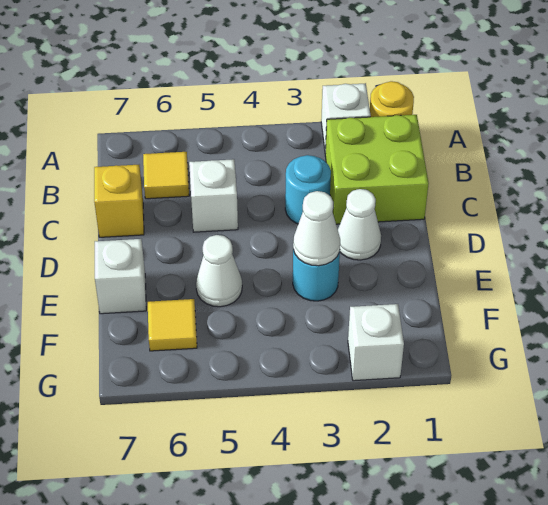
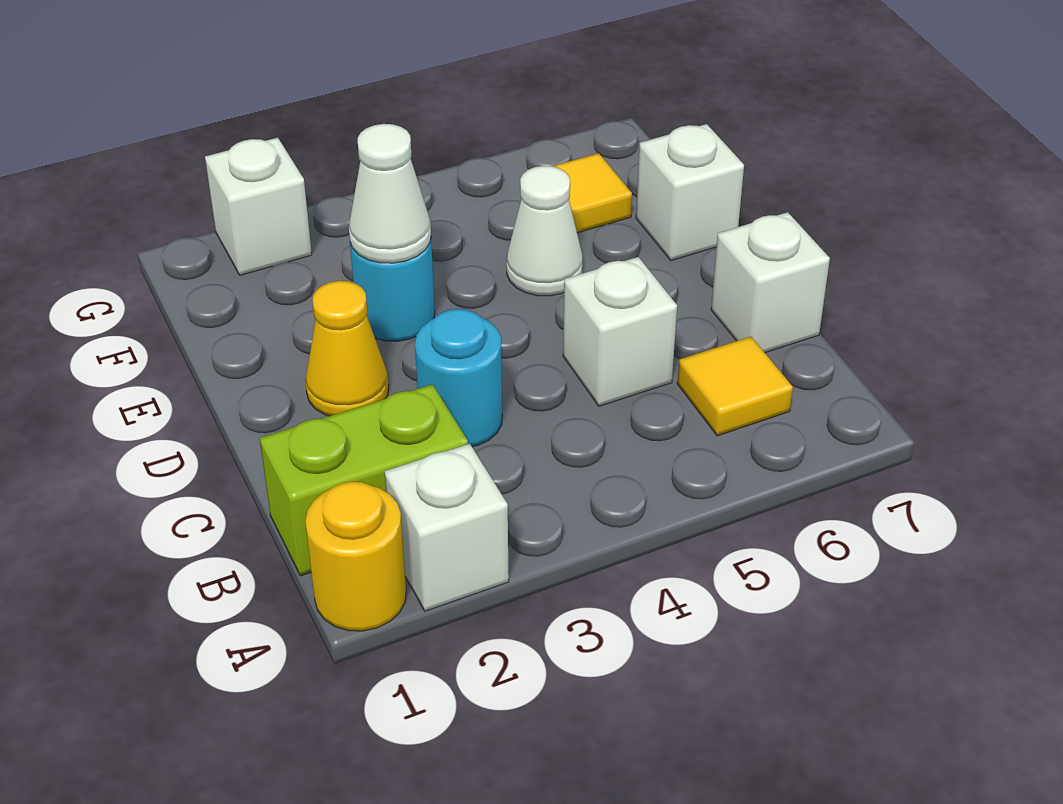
lime 2x2 brick [325,115,429,224] -> lime 1x2 brick [260,384,468,576]
yellow 1x1 brick [94,165,144,237] -> white 1x1 brick [711,212,830,352]
white 1x1 cone [338,189,381,260] -> yellow 1x1 cone [305,281,389,416]

